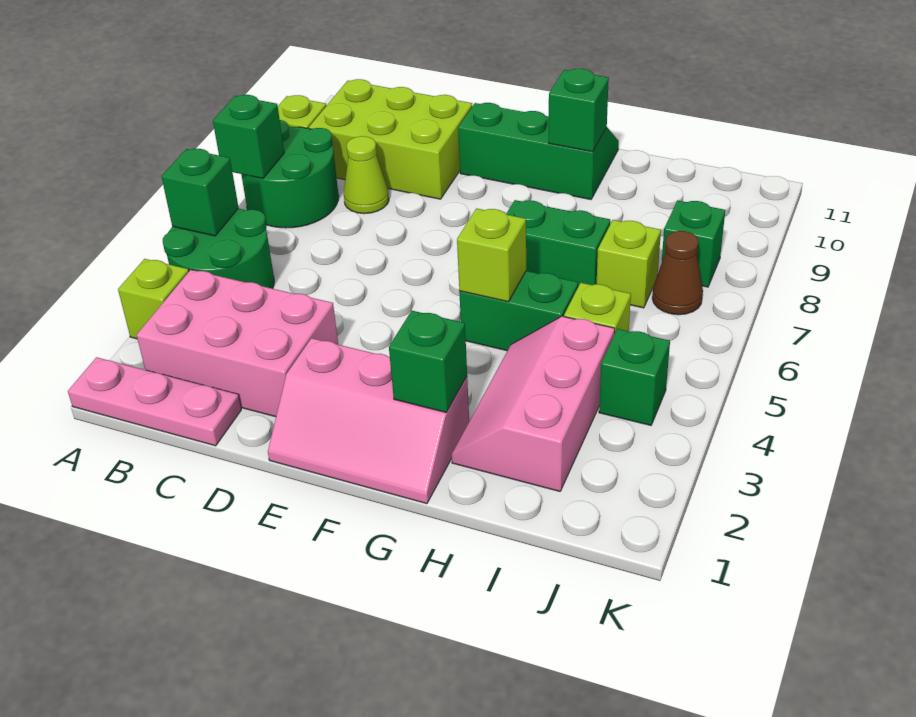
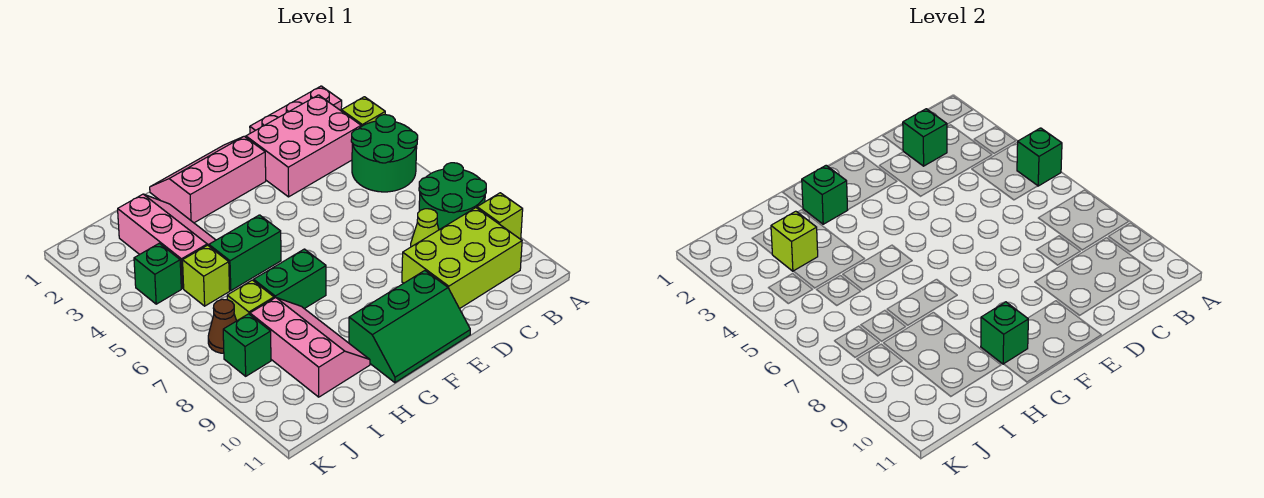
green 1x1 brick [213,95,284,178] -> green 1x1 brick moved to [903,109,947,166]
lime 1x1 brick [457,208,526,302] -> lime 1x1 brick moved to [771,211,818,271]
none -> pink 2x3 slope [250,297,370,397]

